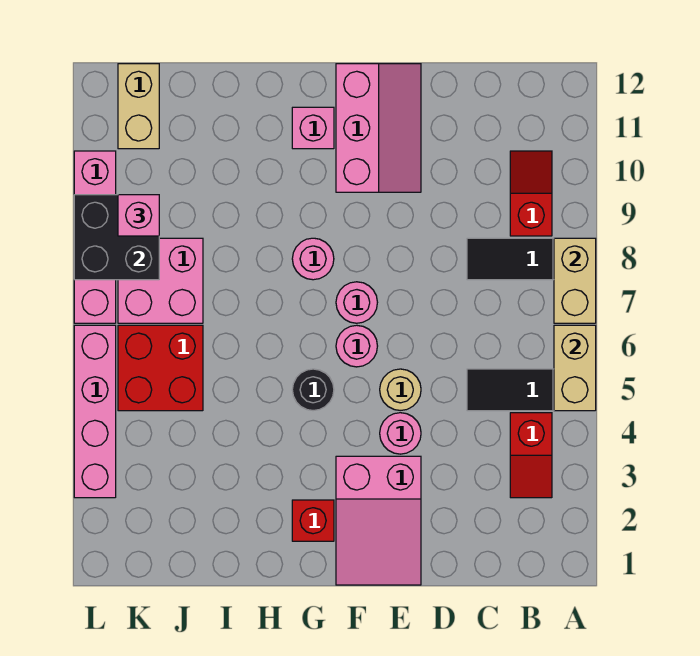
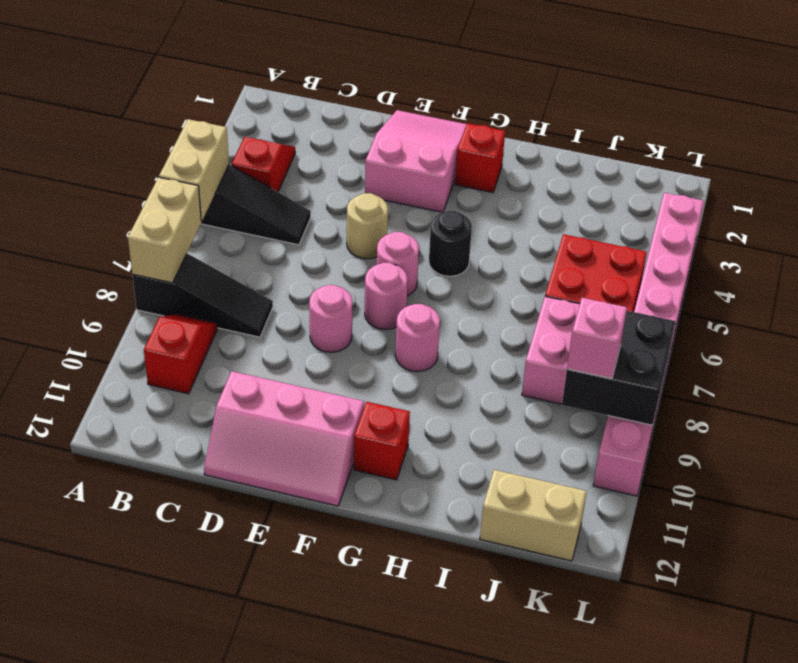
red 1x2 slope [510,151,552,236] -> red 1x2 slope turned to [144,314,217,394]
pink 1x1 round brick [380,413,421,454] -> pink 1x1 round brick moved to [309,285,352,352]
pink 2x3 slope [336,64,421,192] -> pink 2x3 slope turned to [204,371,364,506]
pink 1x1 brick [292,107,334,149] -> red 1x1 brick [354,402,410,480]
tan 1x2 brick [118,64,159,149] -> tan 1x2 brick turned to [480,470,587,561]

